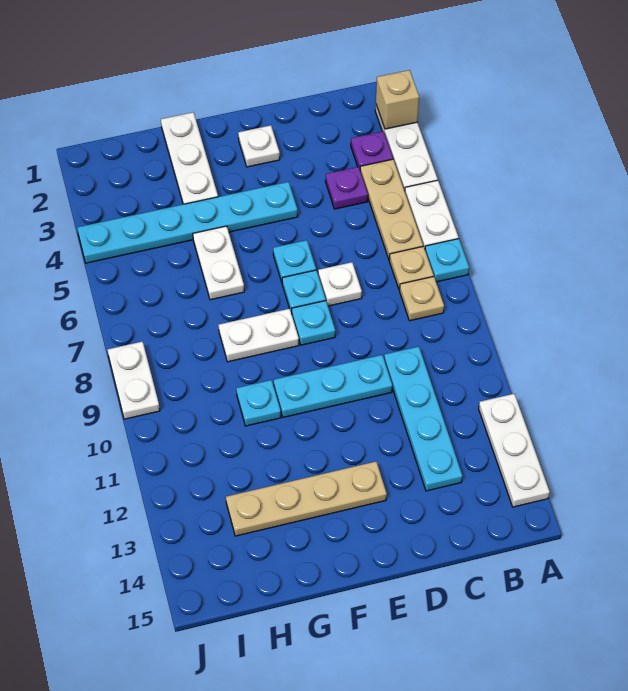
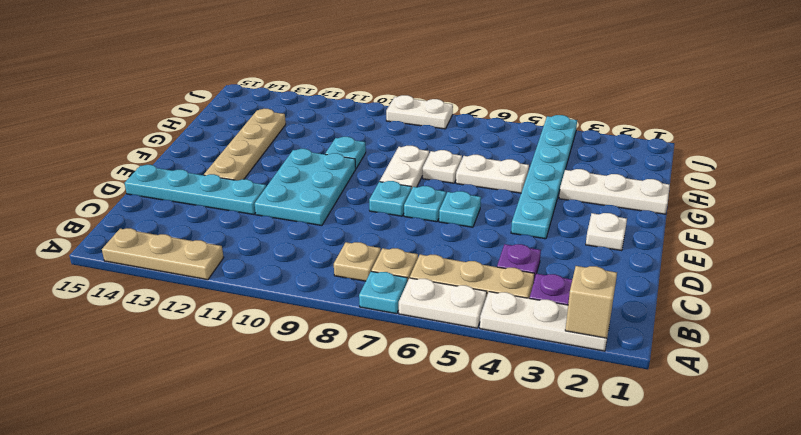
white 1x3 plate [479,394,550,507] -> tan 1x3 plate [102,228,224,280]
cyan 1x4 plate [384,347,462,491] -> cyan 1x4 plate moved to [125,165,266,215]
white 1x1 plate [318,262,362,306] -> white 1x1 plate moved to [423,150,462,183]
cyan 1x3 plate [274,355,392,417] -> cyan 2x3 plate [255,149,356,225]

